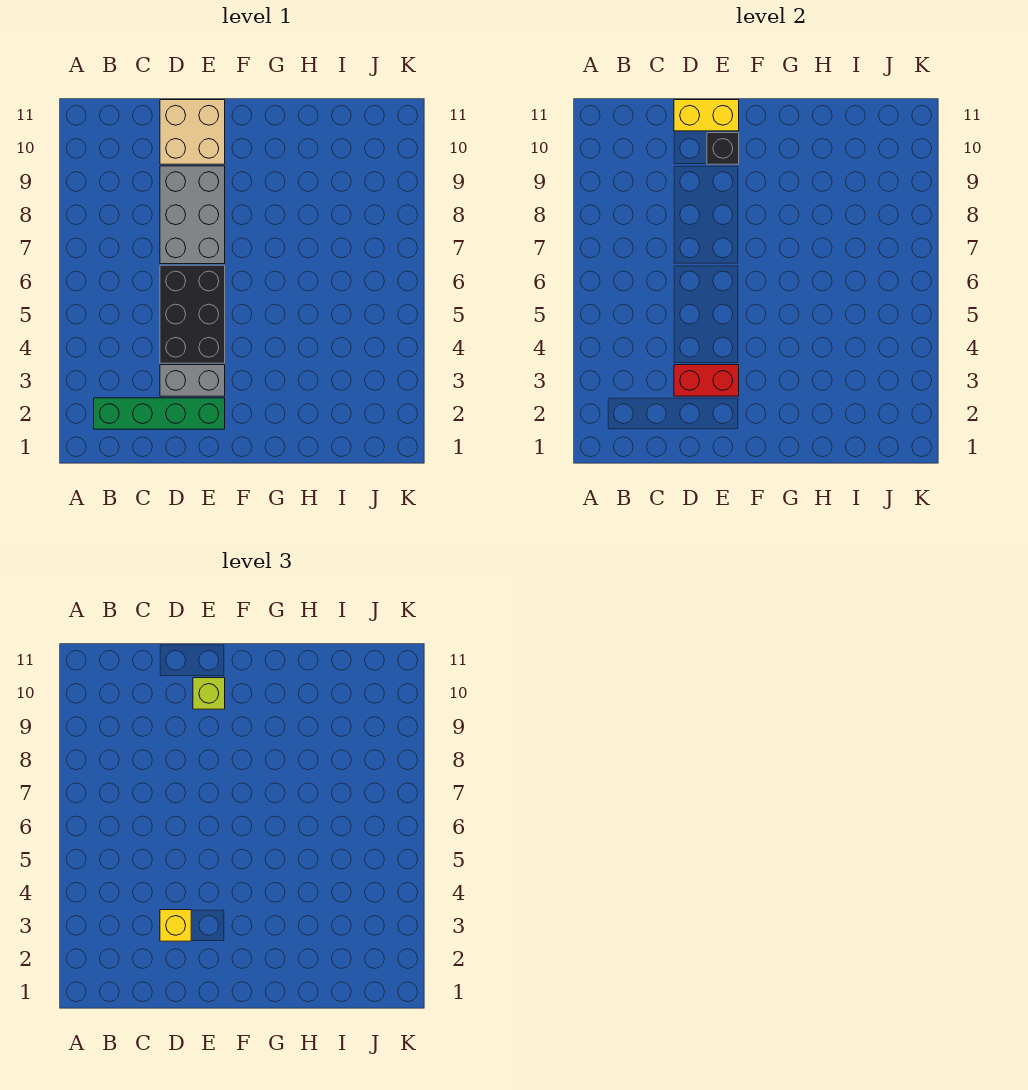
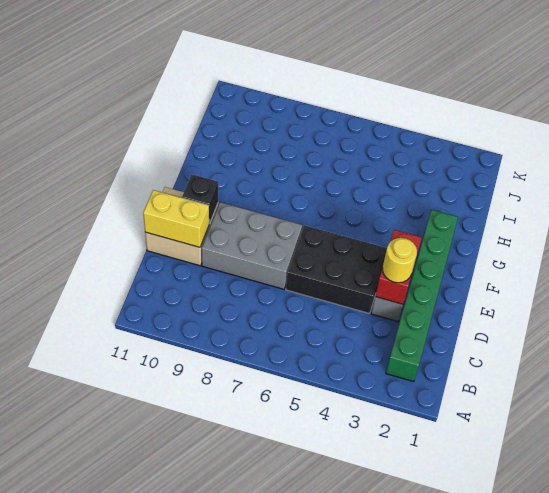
green 1x4 brick [94,398,225,429] -> green 1x6 brick [386,210,458,382]
yellow 1x1 brick [160,910,191,941] -> yellow 1x1 round brick [382,238,417,283]
yellow 1x2 brick [674,100,739,131] -> yellow 1x2 brick turned to [143,190,210,247]
lime 1x1 brick [193,678,225,709] -> none

